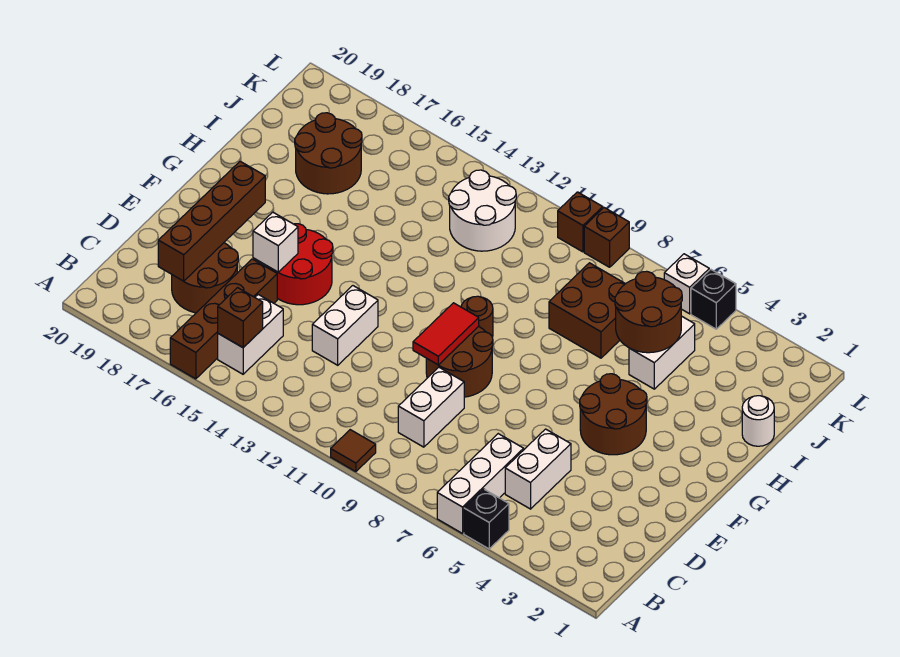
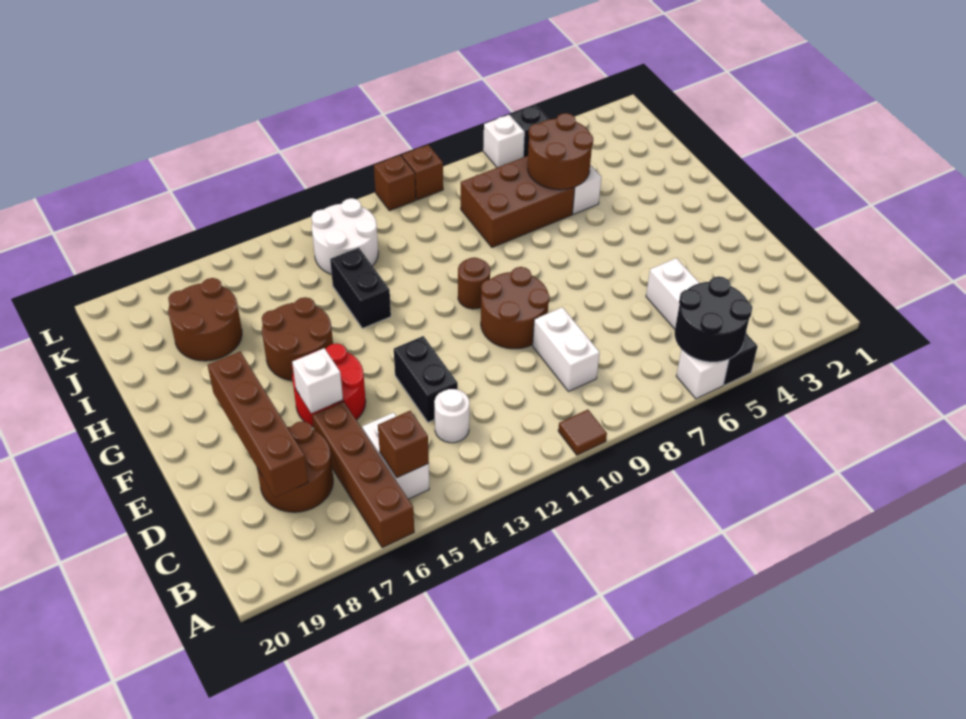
none -> black 2x2 round brick [675,276,753,362]
white 1x3 brick [437,434,524,533] -> white 1x1 brick [676,350,729,399]
white 1x2 brick [312,286,378,365] -> black 1x2 brick [394,336,458,422]
red 1x2 tile [413,303,479,365] -> none
brown 2x2 round brick [580,374,647,455] -> brown 2x2 round brick moved to [262,297,333,381]
none -> black 1x2 brick [330,248,391,328]
white 1x1 round brick [742,396,774,446] -> white 1x1 round brick moved to [434,389,469,443]
brown 2x2 brick [549,263,625,358] -> brown 2x3 brick [461,156,575,247]

